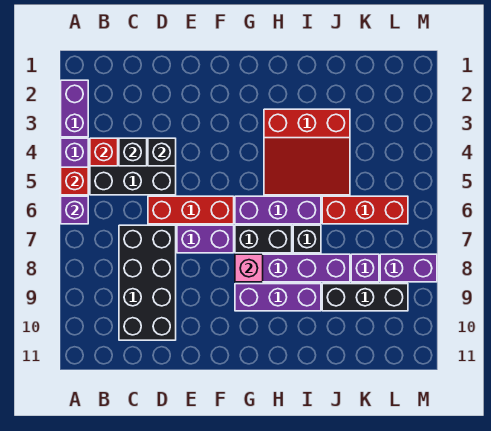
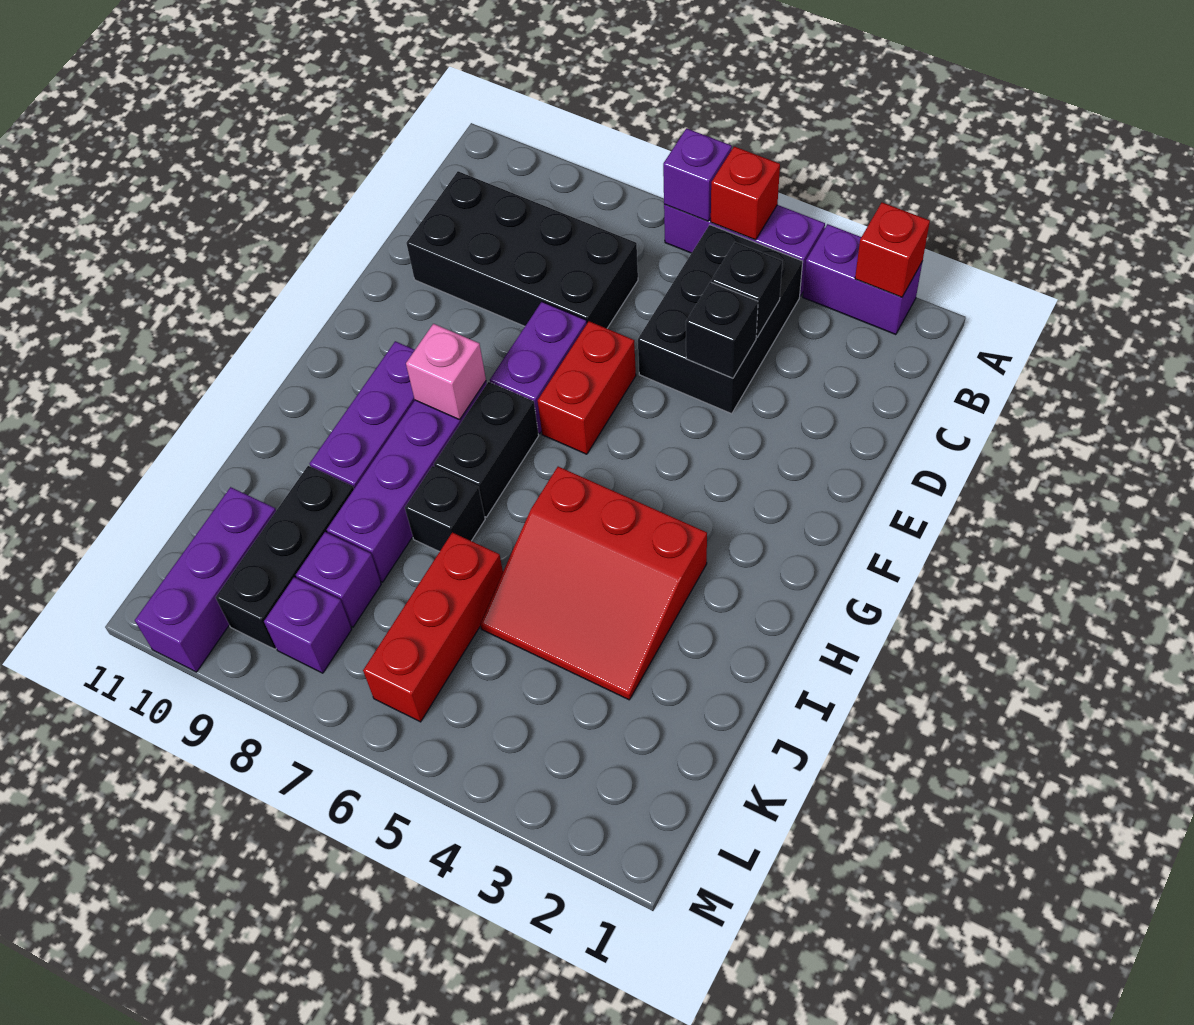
red 1x1 brick [90,138,118,166] -> red 1x1 brick moved to [855,203,930,297]
red 1x3 brick [148,196,234,224] -> red 1x2 brick [538,321,636,454]
purple 1x3 brick [235,196,321,224] -> purple 1x3 brick moved to [135,487,276,672]
red 3x3 slope [264,109,350,195] -> red 3x3 slope turned to [480,467,707,700]
purple 1x2 brick [380,254,437,282] -> purple 1x1 brick [264,577,352,673]

